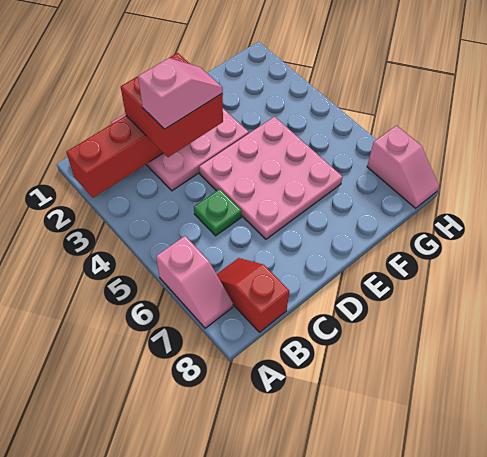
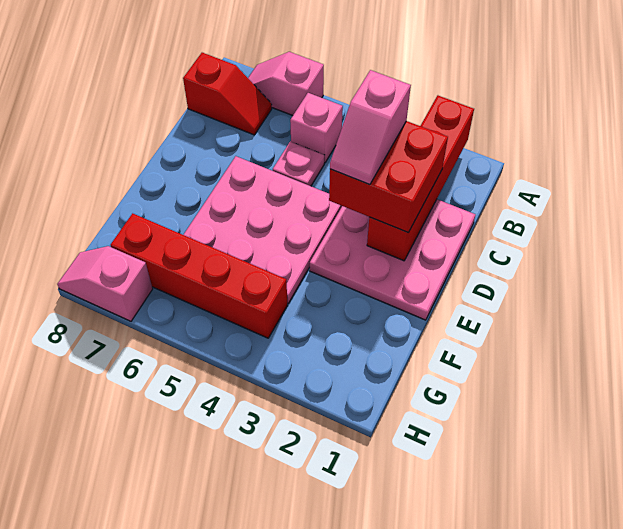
none -> pink 1x1 brick [290,93,343,163]
green 1x1 plate [194,189,242,236] -> pink 1x1 plate [273,142,324,186]
none -> red 1x4 brick [111,213,287,338]

